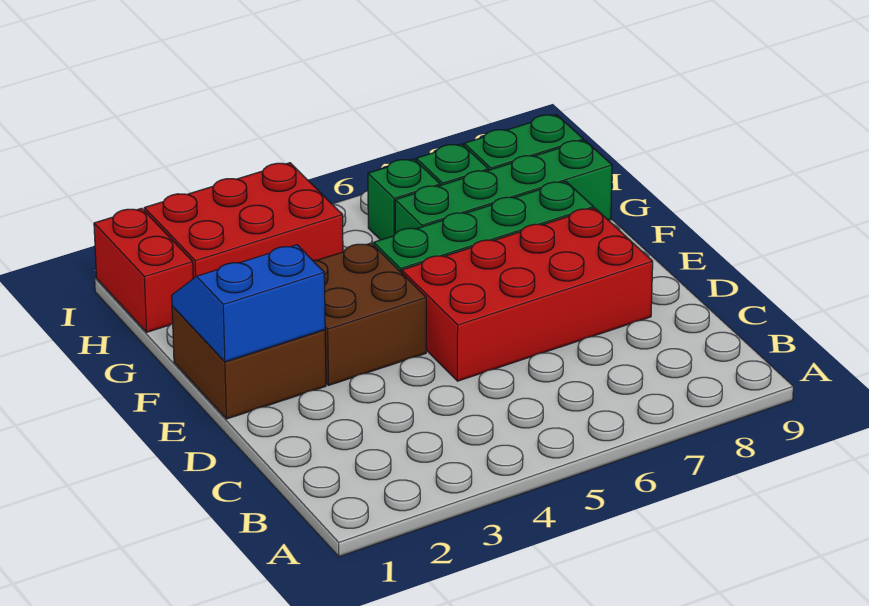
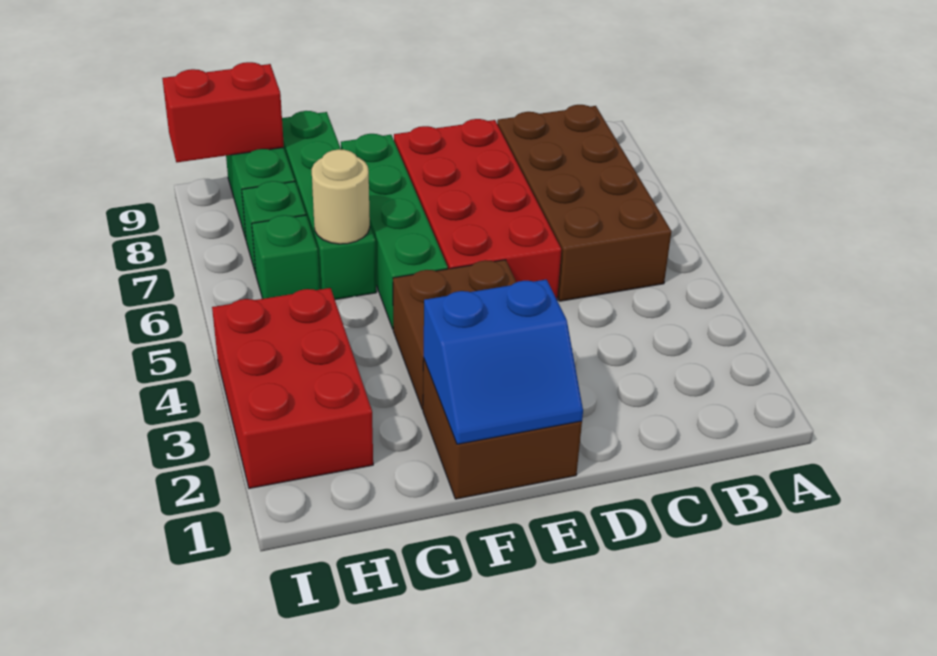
none -> brown 2x4 brick [497,105,671,301]
blue 2x2 slope [172,245,325,362] -> blue 2x2 slope turned to [424,280,583,444]
none -> tan 1x1 round brick [311,149,370,244]
red 1x2 brick [94,208,193,332] -> red 1x2 brick moved to [162,62,284,162]

